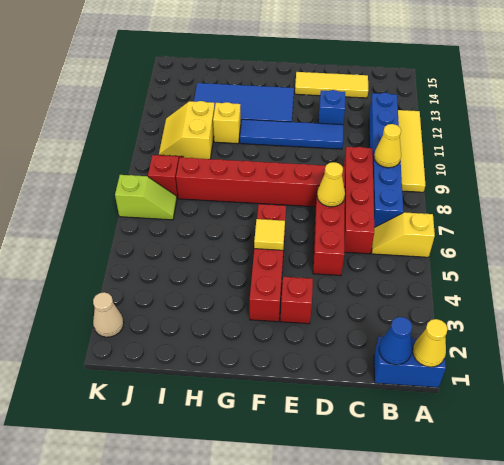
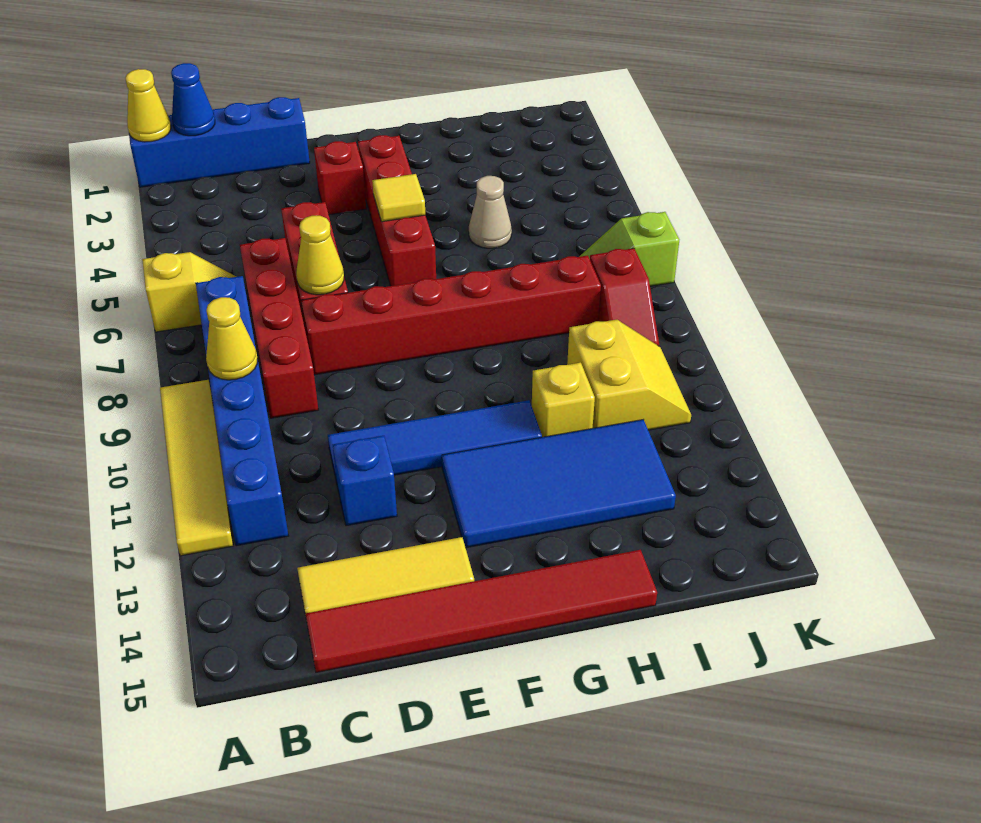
blue 1x2 brick [374,336,446,388] -> blue 1x4 brick [129,97,310,187]
none -> red 1x6 tile [305,550,657,672]
tan 1x1 cone [93,292,124,337] -> tan 1x1 cone moved to [469,176,512,248]

